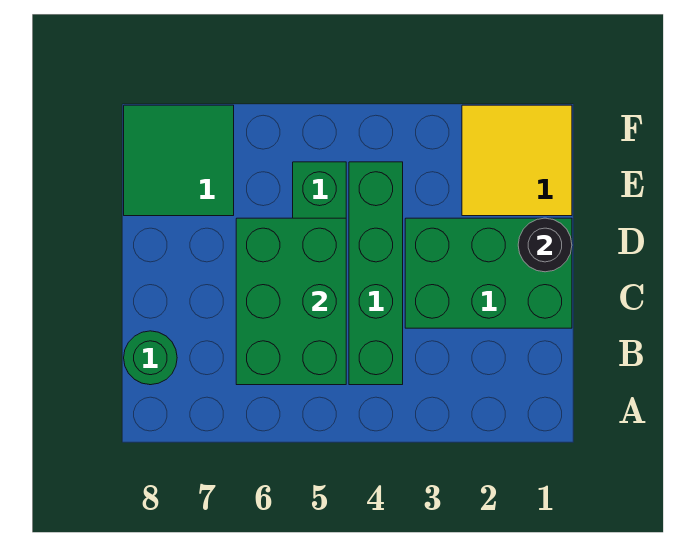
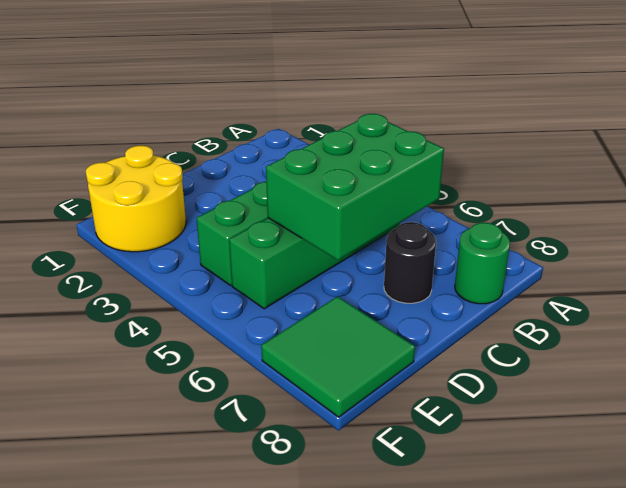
green 2x3 brick [405,218,572,328] -> none
black 1x1 round brick [518,218,572,272] -> black 1x1 round brick moved to [384,222,436,303]
yellow 2x2 tile [462,105,572,216] -> yellow 2x2 round brick [86,146,186,252]

